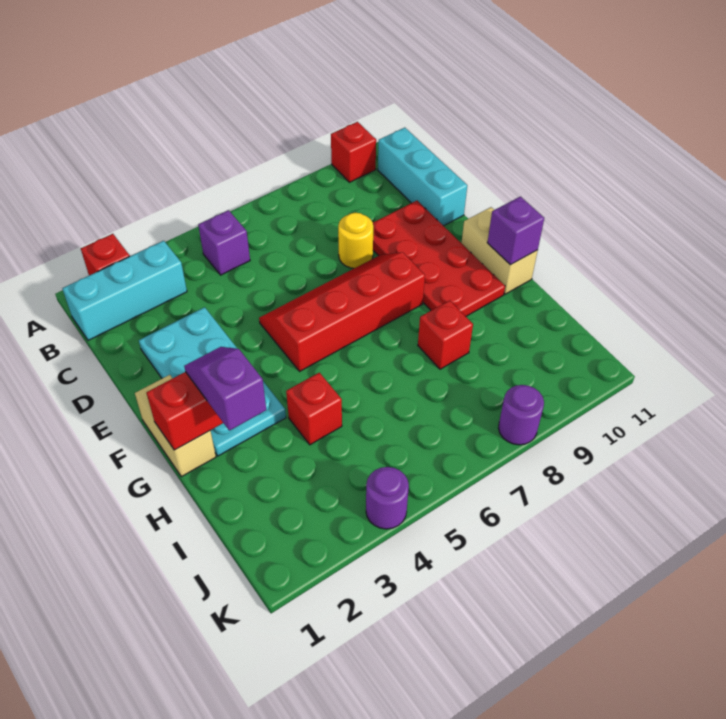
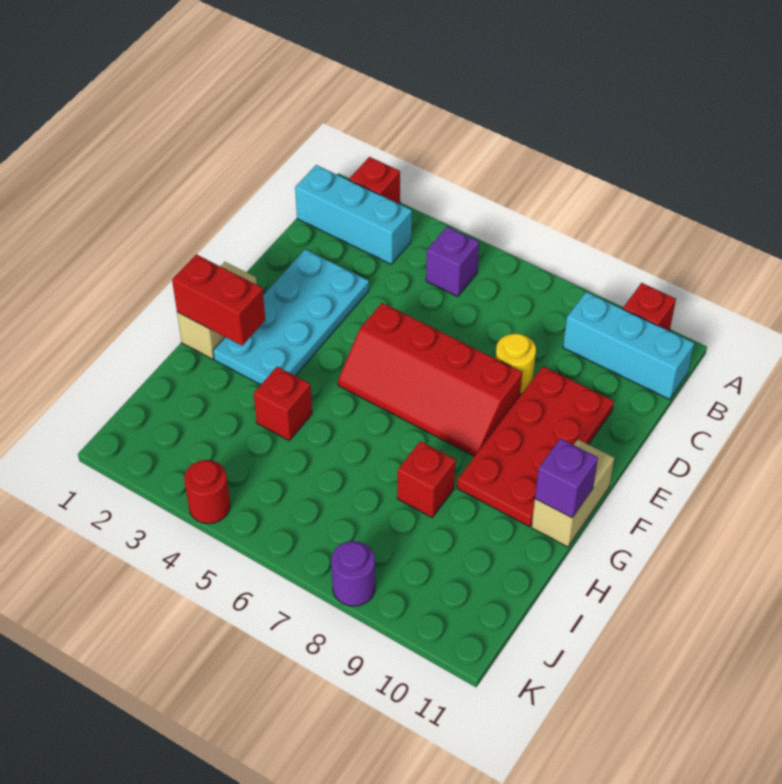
cyan 1x3 brick [378,128,467,226] -> cyan 1x3 brick turned to [563,292,694,399]
red 2x4 slope [259,252,425,371] -> red 2x4 slope turned to [338,303,522,456]
purple 1x2 slope [184,347,266,431] -> none
purple 1x1 round brick [366,467,409,529] -> red 1x1 round brick [184,460,230,524]

